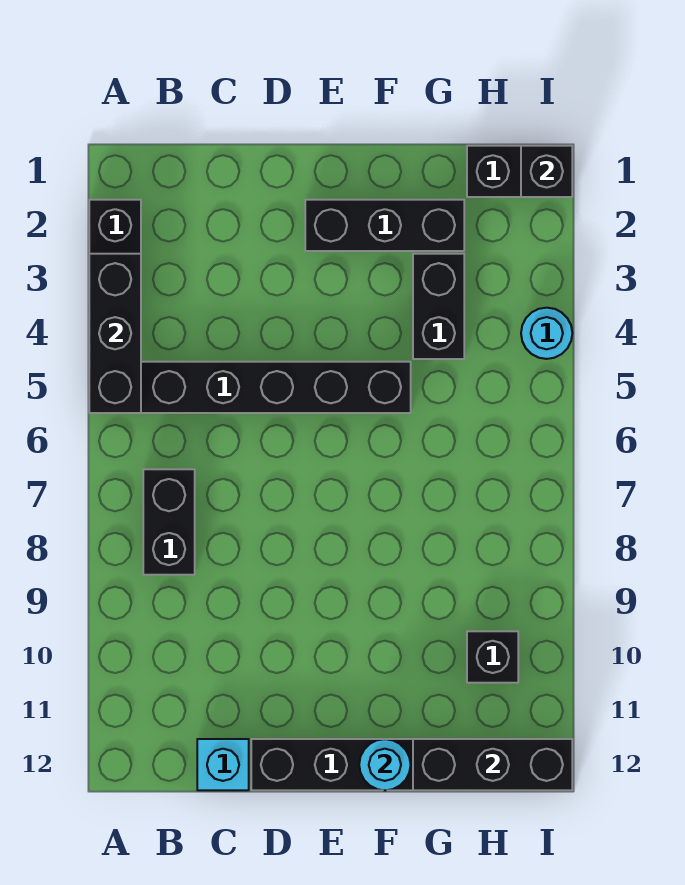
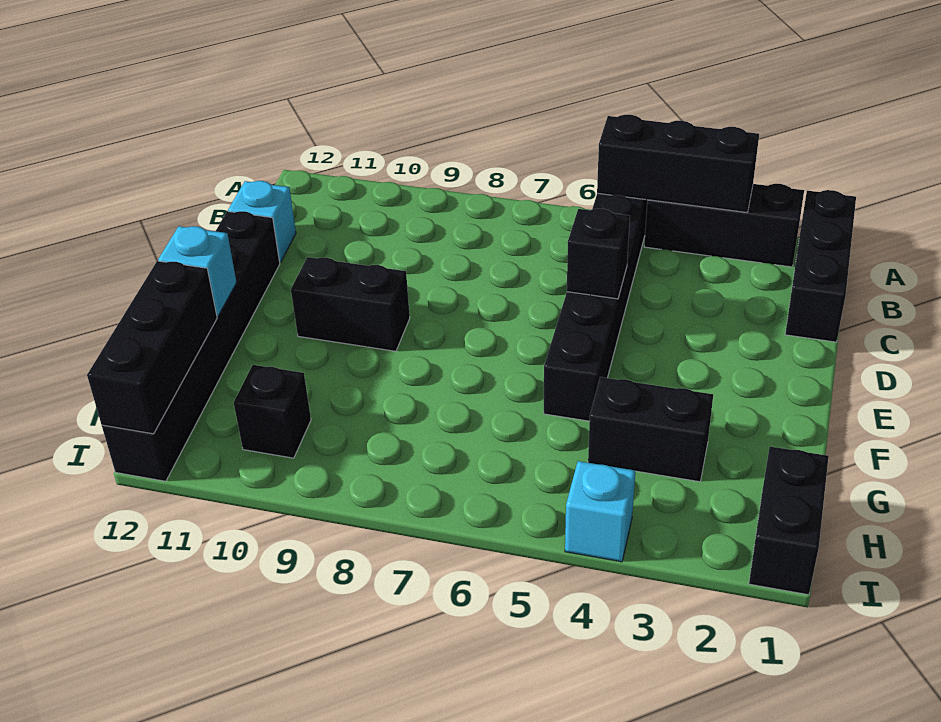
black 1x2 brick [143,469,195,575] -> black 1x2 brick moved to [291,257,410,351]
black 1x3 brick [305,200,464,251] -> black 1x3 brick moved to [785,190,856,342]
cyan 1x1 round brick [359,739,410,790] -> cyan 1x1 brick [158,226,237,316]
black 1x1 brick [521,146,572,197] -> black 1x1 brick moved to [567,209,630,299]
cyan 1x1 round brick [521,308,572,359] -> cyan 1x1 brick [565,461,635,562]

